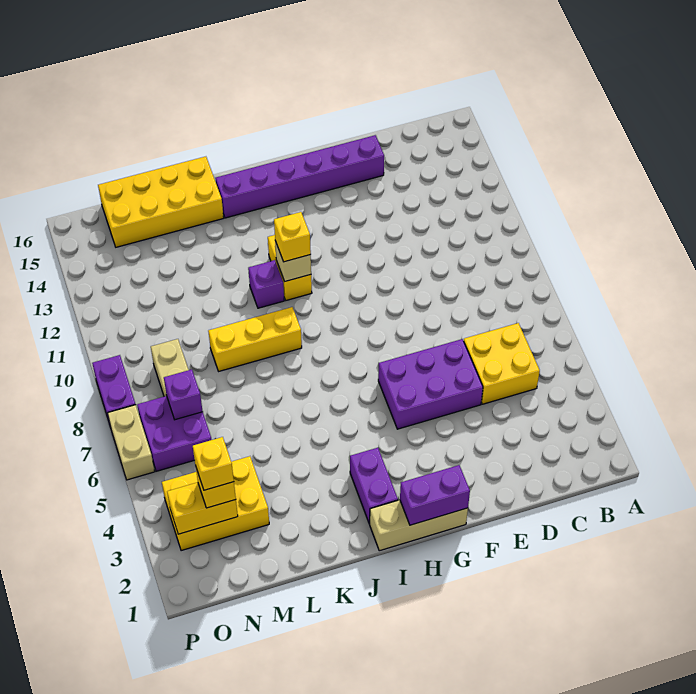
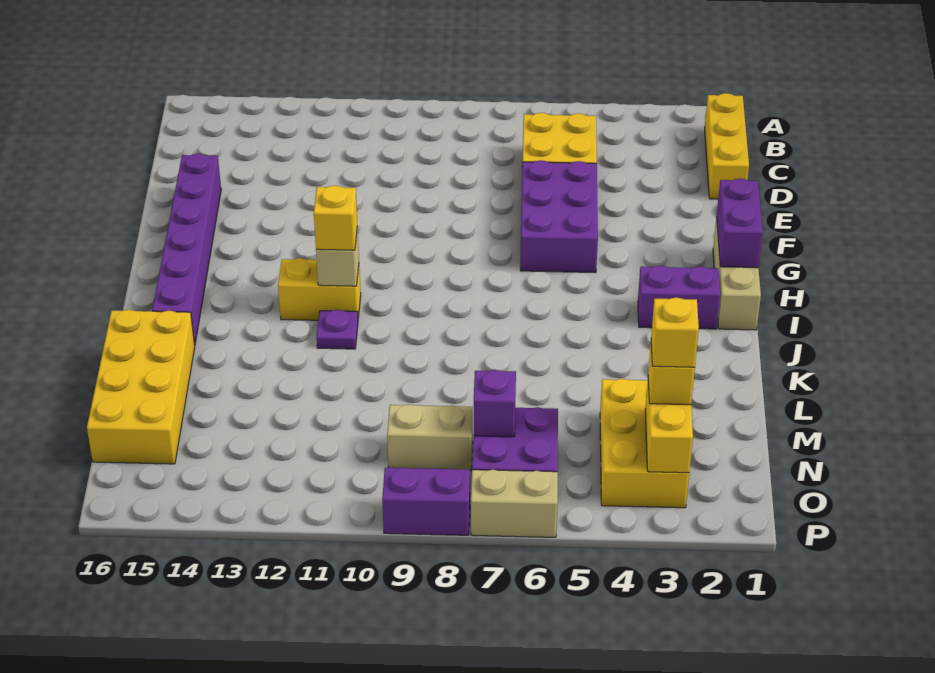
yellow 1x3 brick [208,307,302,371] -> yellow 1x3 brick moved to [705,93,749,199]
purple 1x1 brick [248,260,284,308] -> purple 1x1 plate [317,310,358,349]

